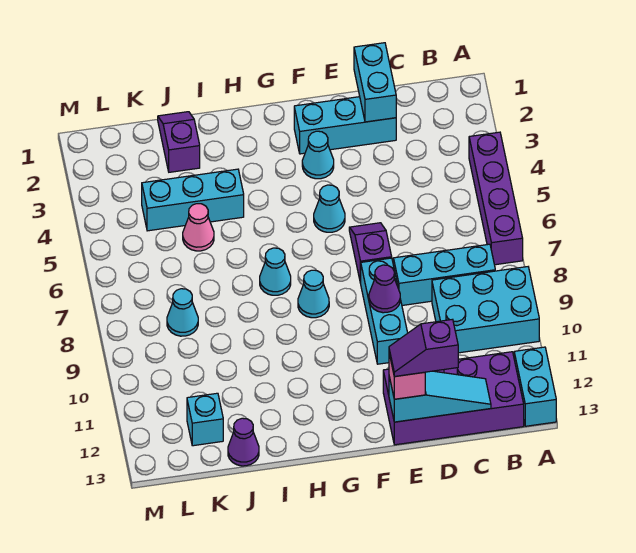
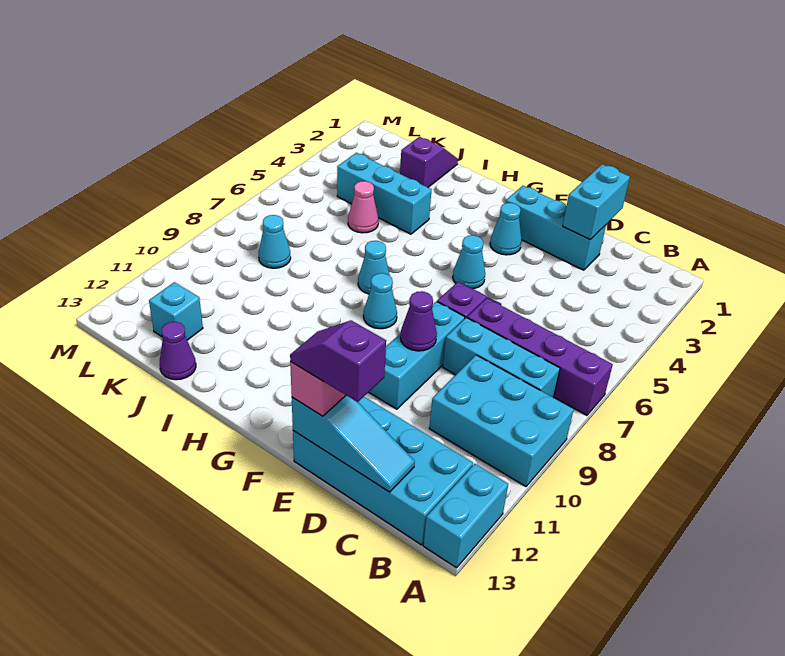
purple 1x4 brick [469,132,523,265] -> purple 1x4 brick turned to [467,298,613,415]
purple 2x4 brick [383,352,524,445] -> cyan 2x4 brick [293,397,473,545]

